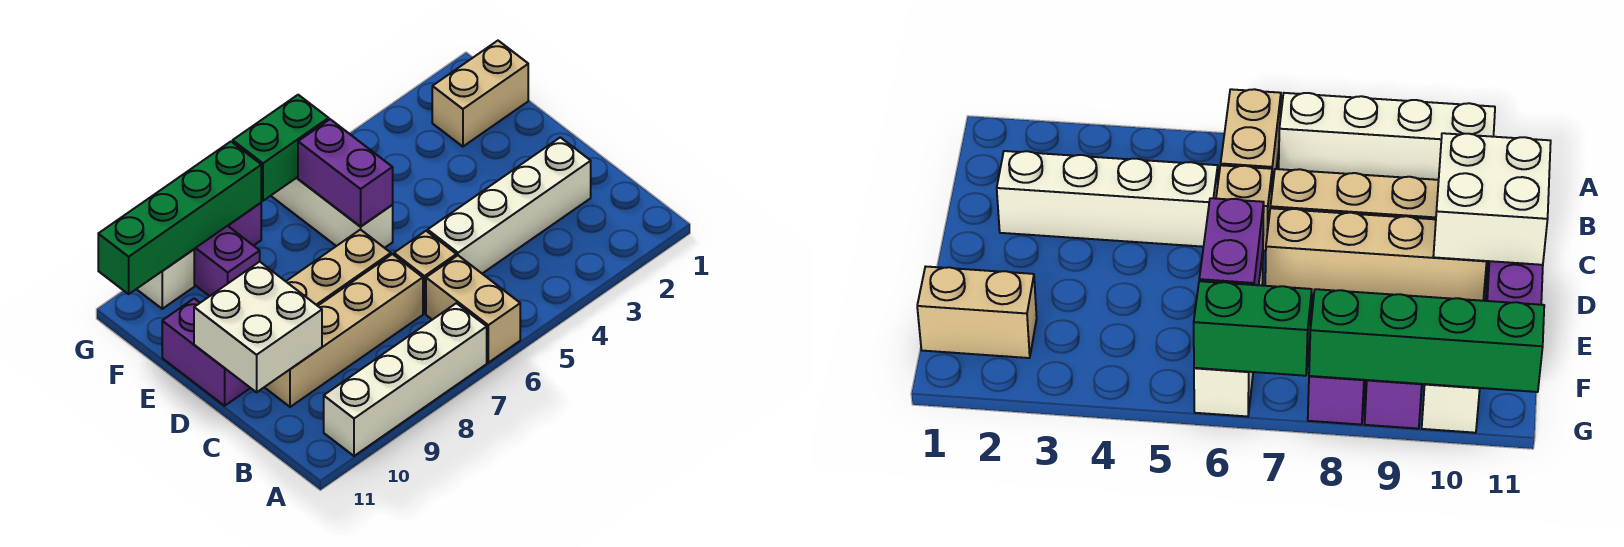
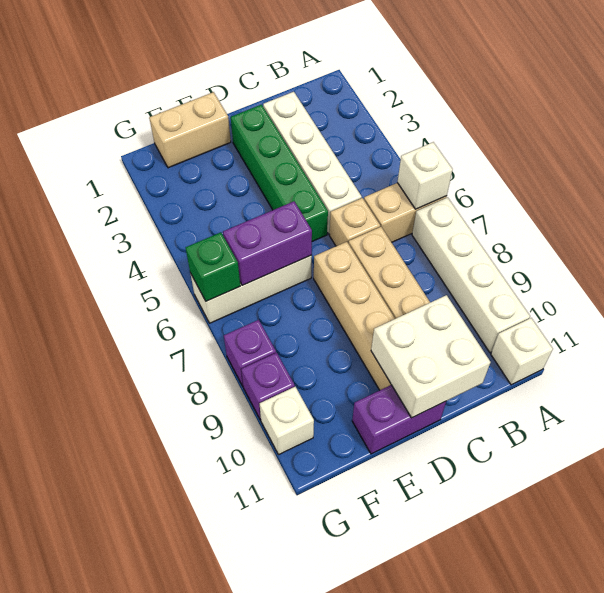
none -> white 1x1 brick [397,142,453,209]
none -> white 1x1 brick [491,318,553,385]
tan 1x2 brick [432,41,528,147] -> tan 1x2 brick turned to [149,92,231,168]
purple 1x2 brick [194,226,260,296] -> purple 1x1 brick [241,353,295,420]
green 1x2 brick [233,95,329,201] -> green 1x1 brick [185,232,240,301]
green 1x4 brick [98,142,261,294] -> green 1x4 brick moved to [231,104,328,241]

